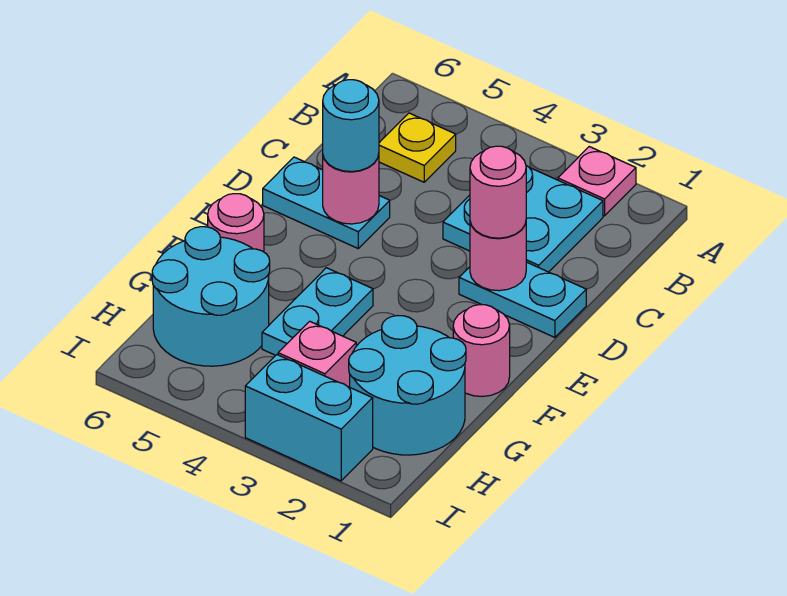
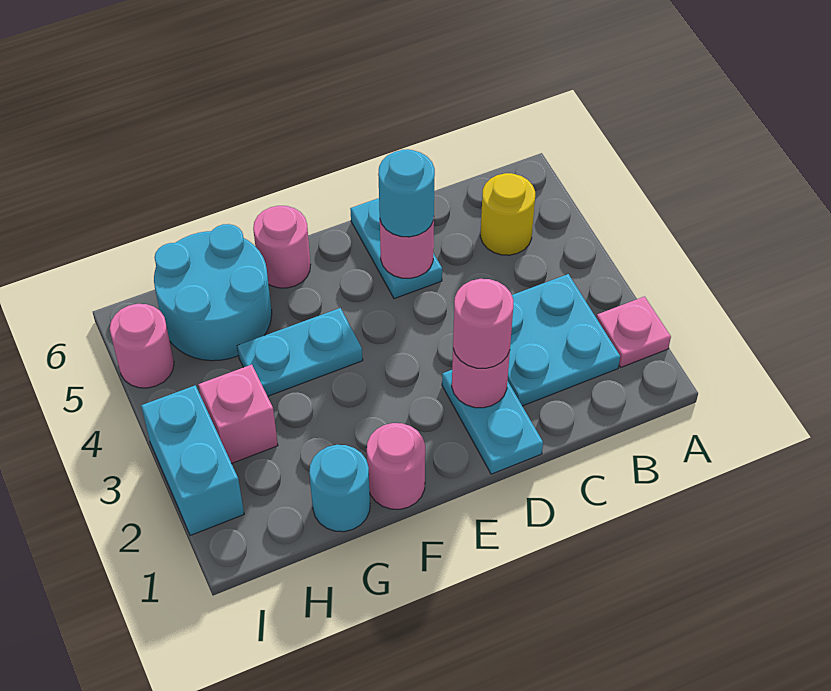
yellow 1x1 plate [379,113,456,182] -> yellow 1x1 round brick [480,173,535,255]
cyan 2x2 round brick [349,316,466,455] -> cyan 1x1 round brick [309,445,370,532]
none -> pink 1x1 round brick [110,304,174,388]

